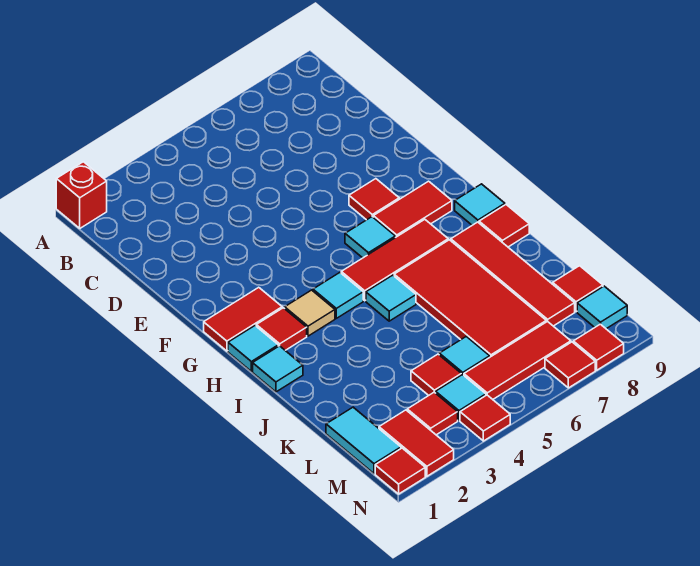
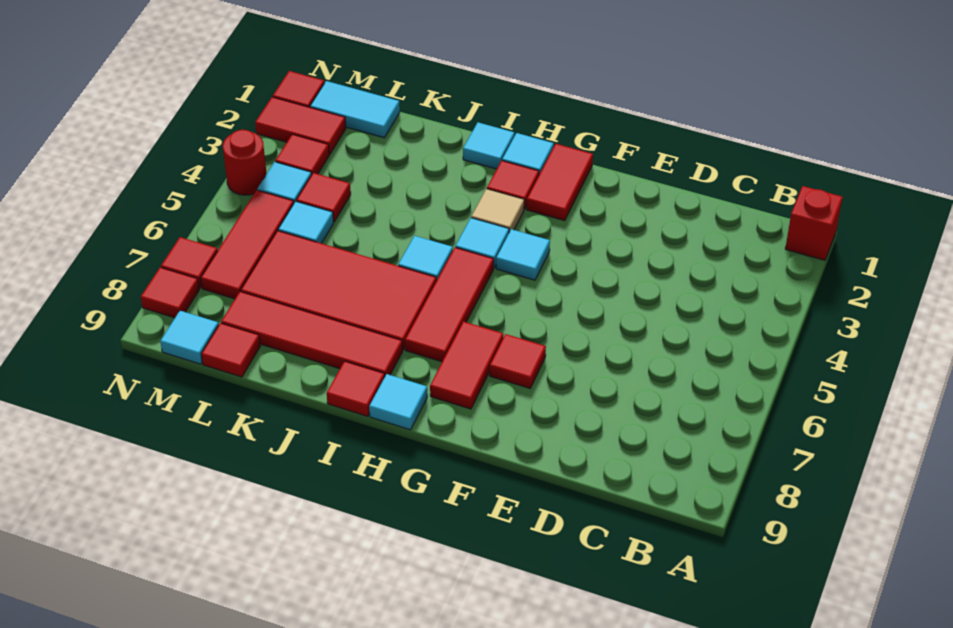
cyan 1x1 tile [345,217,395,258] -> cyan 1x1 tile moved to [496,229,550,280]
red 1x1 tile [460,395,510,441] -> red 1x1 round brick [223,130,267,195]

